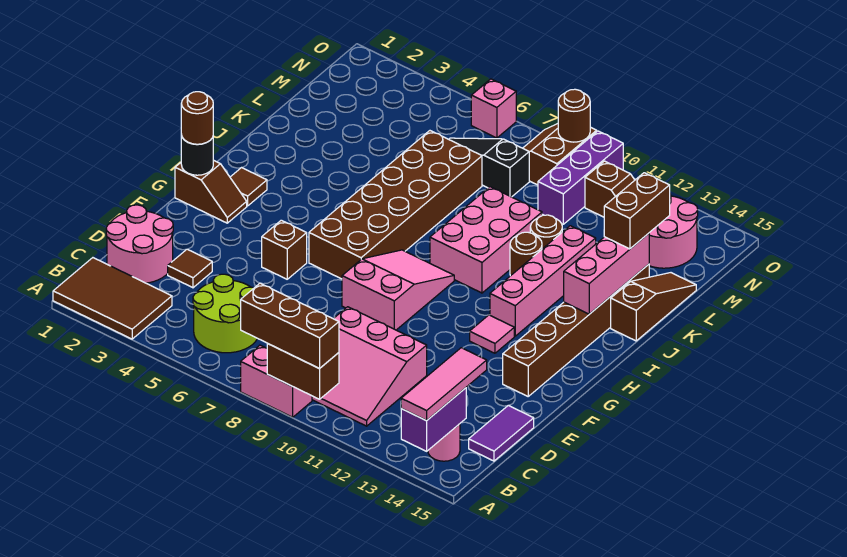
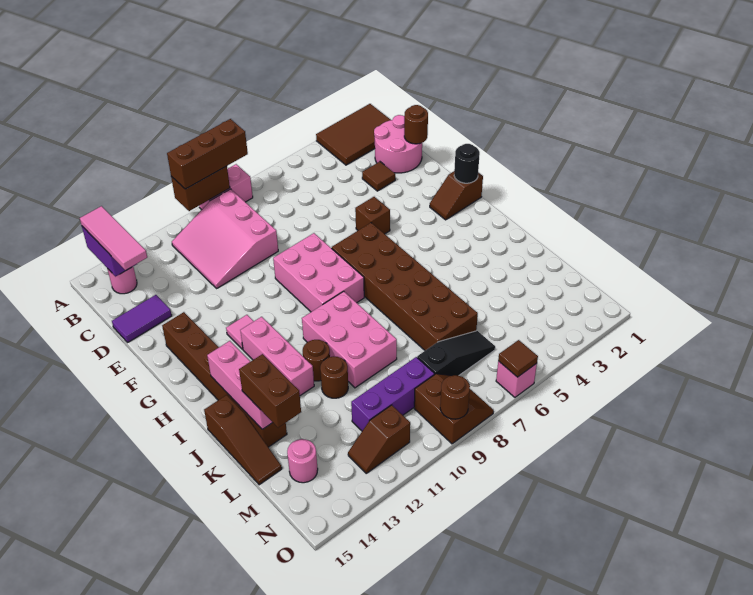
lime 2x2 round brick [193,274,257,353] -> none
pink 3x3 slope [312,307,427,426] -> pink 3x3 slope turned to [172,189,278,288]
purple 1x2 tile [469,405,534,461] -> purple 1x2 tile turned to [112,295,172,342]
pink 2x3 slope [342,250,454,330] -> pink 2x3 brick [273,233,364,312]
brown 1x1 round brick [181,92,213,144] -> brown 1x1 round brick moved to [404,105,428,144]
brown 1x1 tile [230,168,267,206] -> brown 1x1 tile moved to [498,340,538,377]
pink 1x4 brick [490,226,596,336] -> pink 1x3 brick [240,317,314,396]
purple 1x3 brick [538,131,623,224] -> purple 1x3 brick turned to [351,357,434,431]
pink 2x2 round brick [649,195,698,268] -> pink 1x1 round brick [287,439,318,483]

